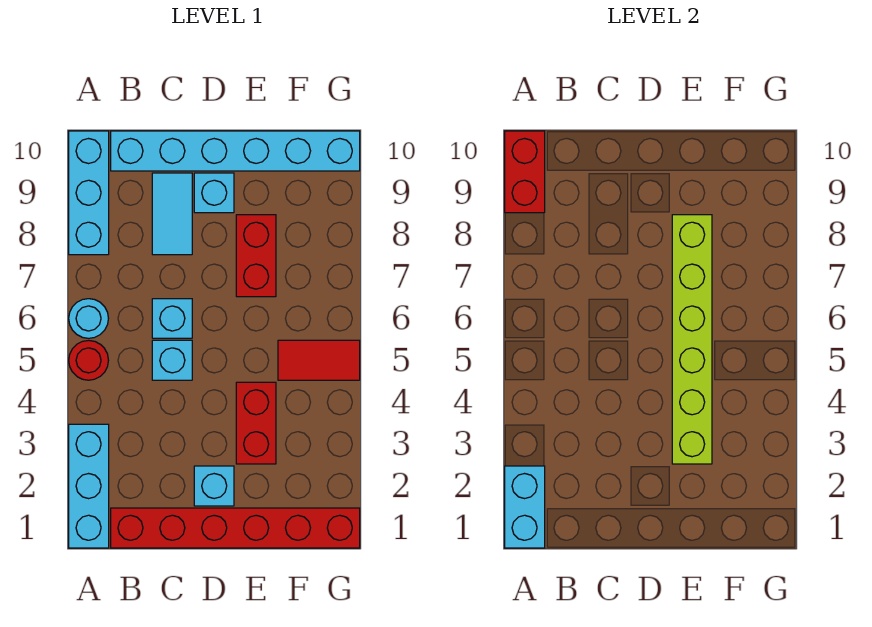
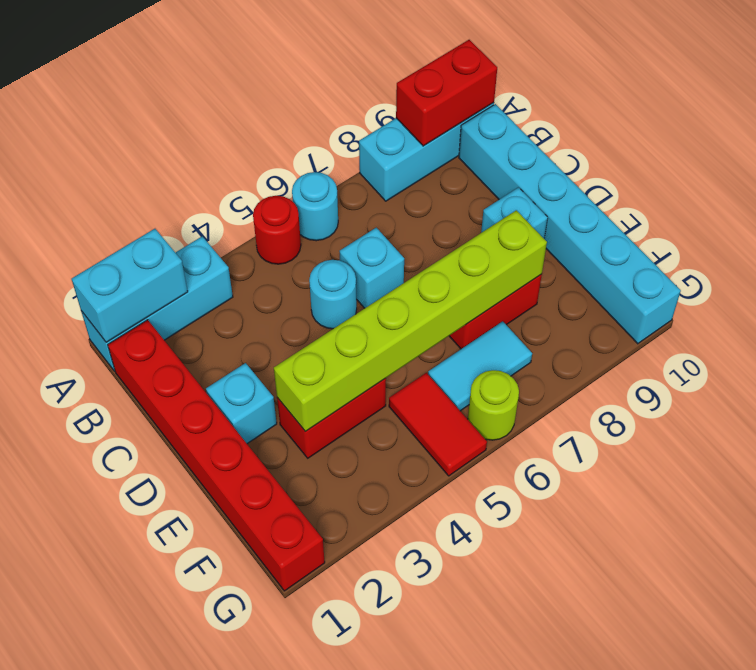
cyan 1x1 brick [152,340,192,380] -> cyan 1x1 round brick [309,260,357,329]
cyan 1x2 tile [152,173,192,255] -> cyan 1x2 tile moved to [428,321,532,411]
none -> lime 1x1 round brick [468,370,519,440]

